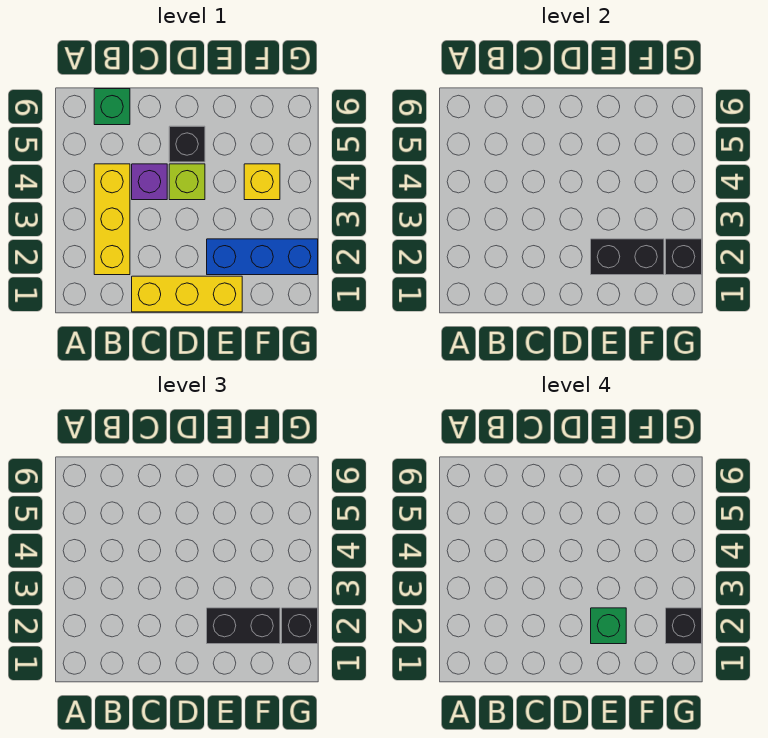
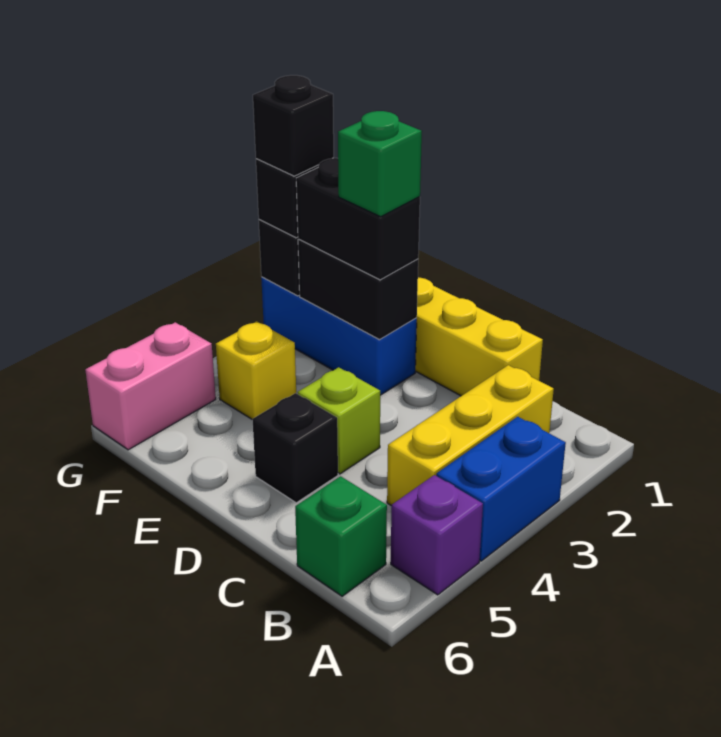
none -> blue 1x2 brick [436,417,566,561]
purple 1x1 brick [132,164,167,200] -> purple 1x1 brick moved to [391,475,483,595]
none -> pink 1x2 brick [85,322,216,450]

